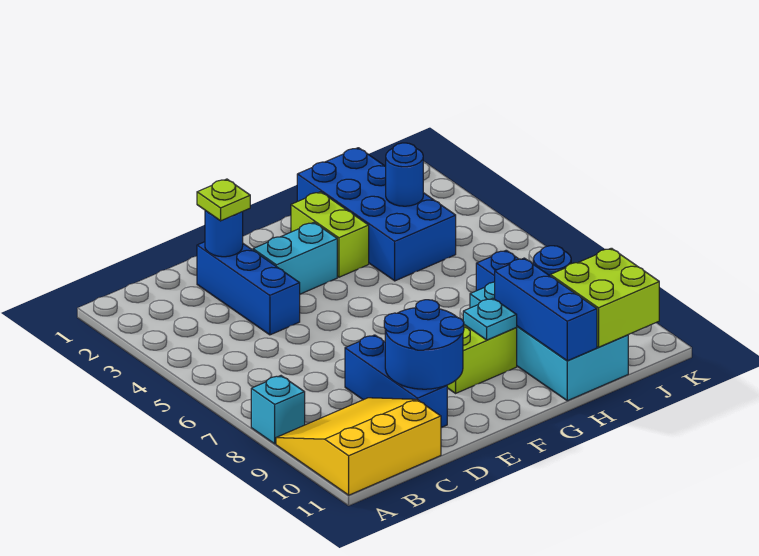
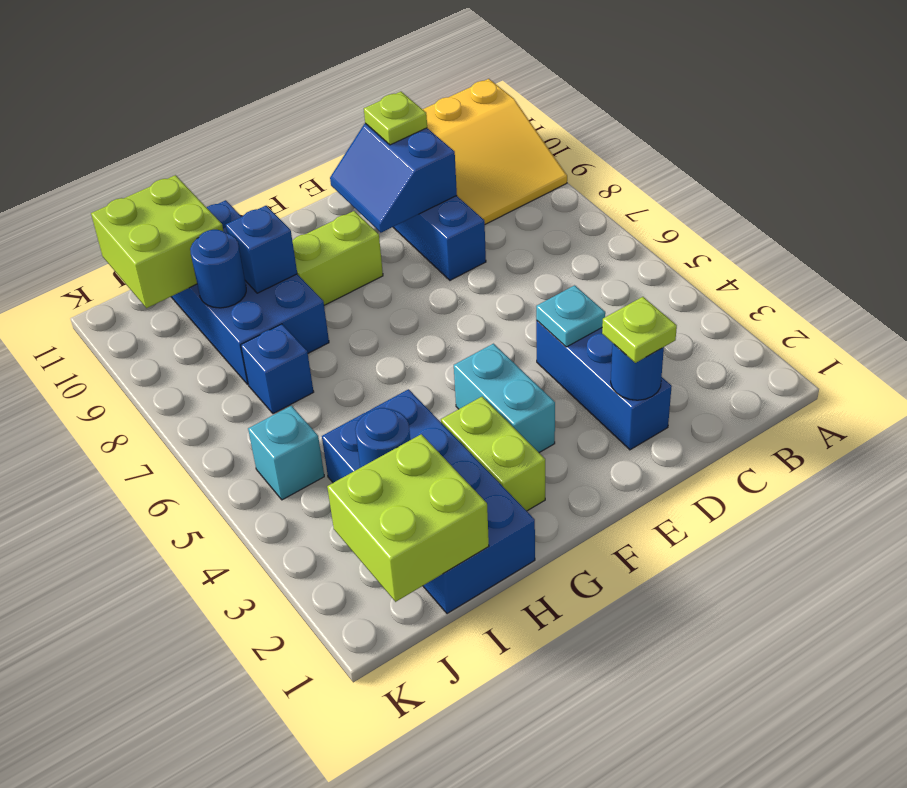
cyan 1x1 brick [251,376,305,444] -> cyan 1x1 brick moved to [248,406,324,500]
blue 2x2 round brick [384,300,464,389] -> blue 2x2 slope [330,123,457,233]
none -> lime 1x1 plate [364,92,427,145]
cyan 1x2 brick [253,222,337,294] -> cyan 1x2 brick turned to [454,344,555,453]
cyan 1x1 plate [463,298,517,340] -> cyan 1x1 plate moved to [536,285,605,347]
cyan 2x4 brick [470,282,628,401] -> blue 2x4 brick [171,200,329,385]
blue 1x3 brick [495,258,597,361] -> blue 1x1 brick [226,206,297,293]
none -> lime 2x2 brick [327,434,489,602]

